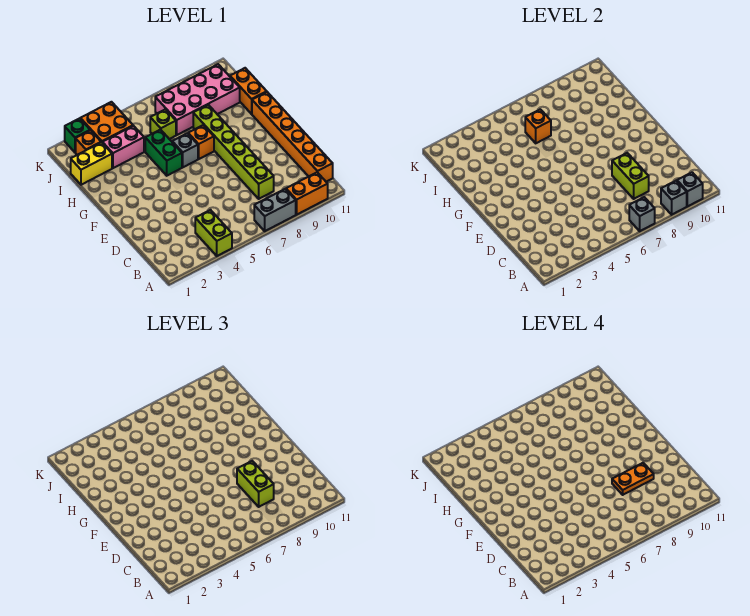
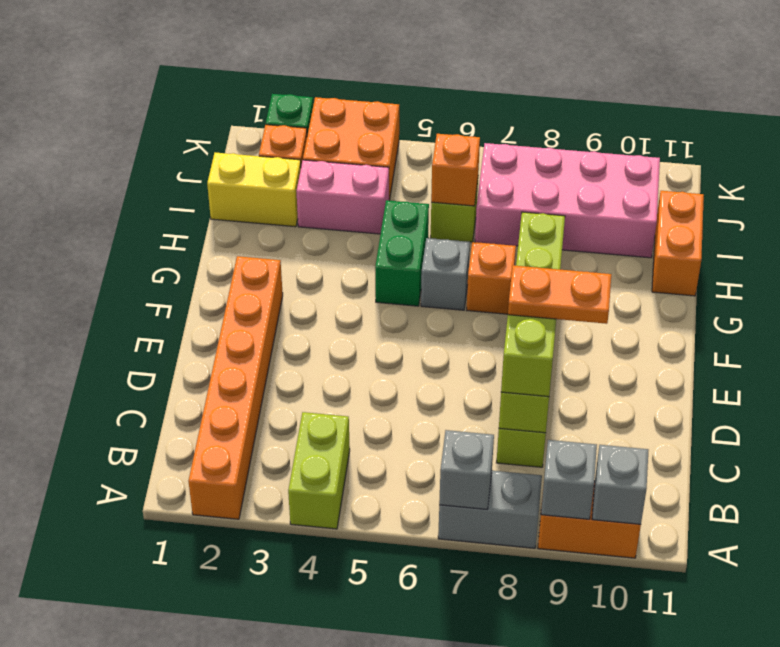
orange 1x6 brick [252,92,333,182] -> orange 1x6 brick moved to [188,256,283,519]

